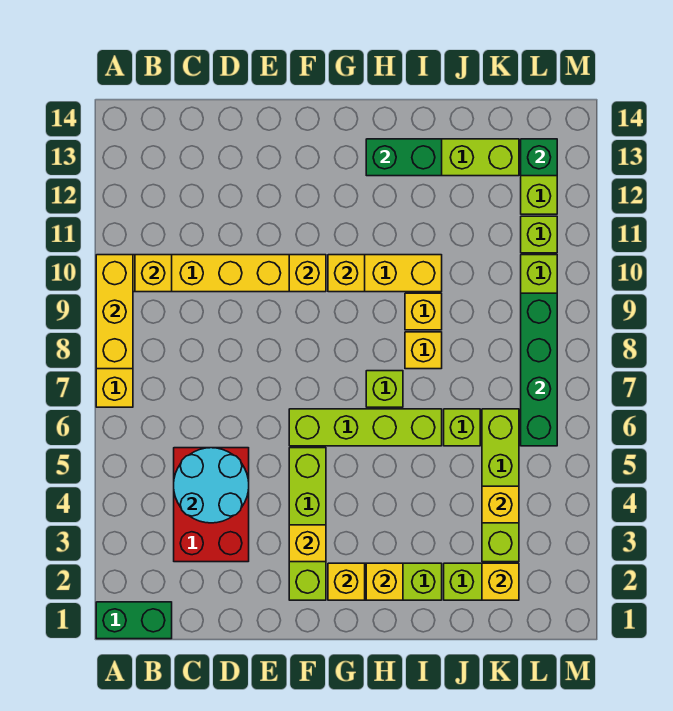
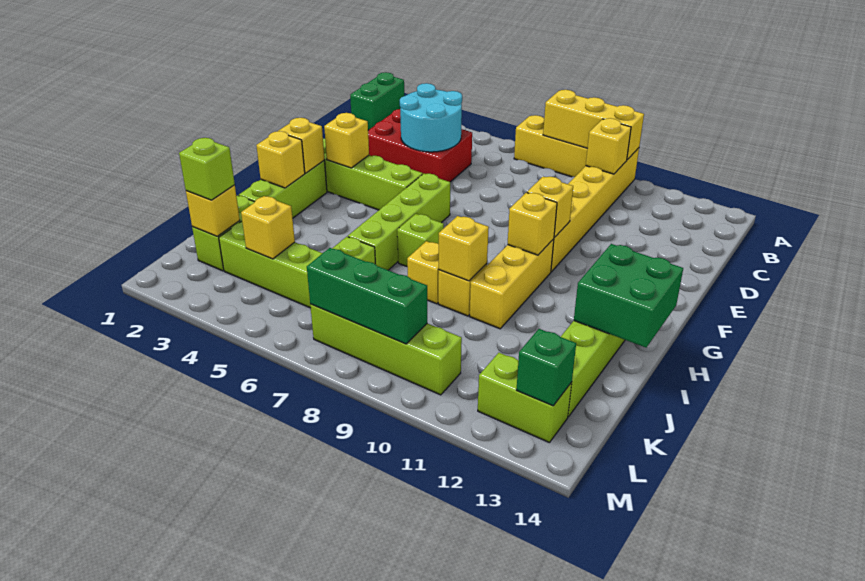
green 1x2 brick [366,139,442,176] -> green 2x2 brick [574,244,683,348]
none -> yellow 1x1 brick [439,216,489,281]
green 1x4 brick [521,293,557,446] -> green 1x3 brick [307,248,427,344]
lime 1x1 brick [521,216,557,253] -> lime 1x1 brick moved to [179,138,235,200]

